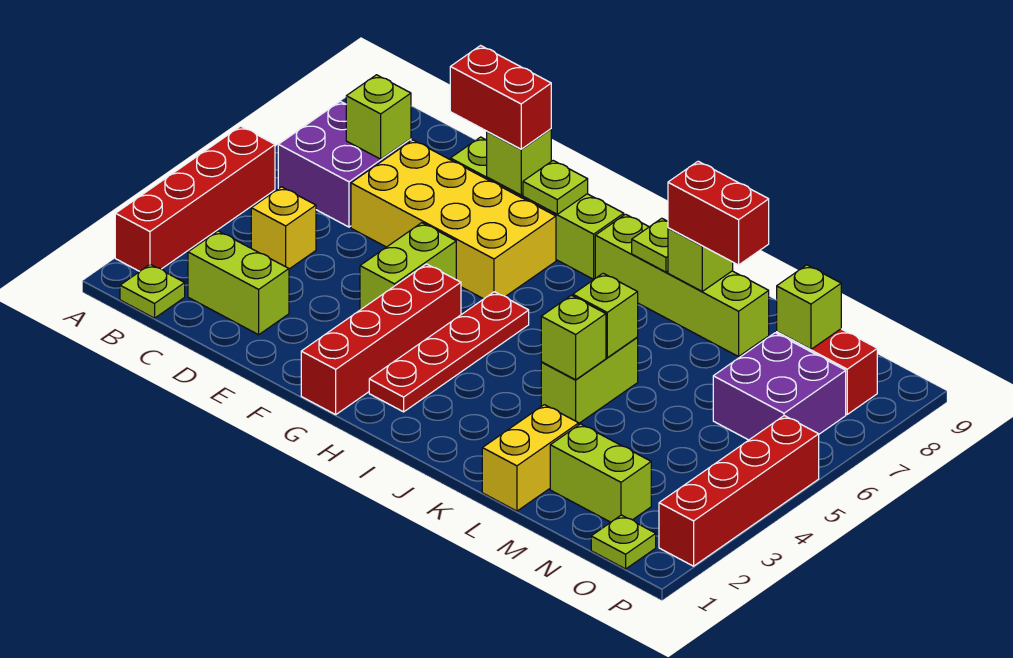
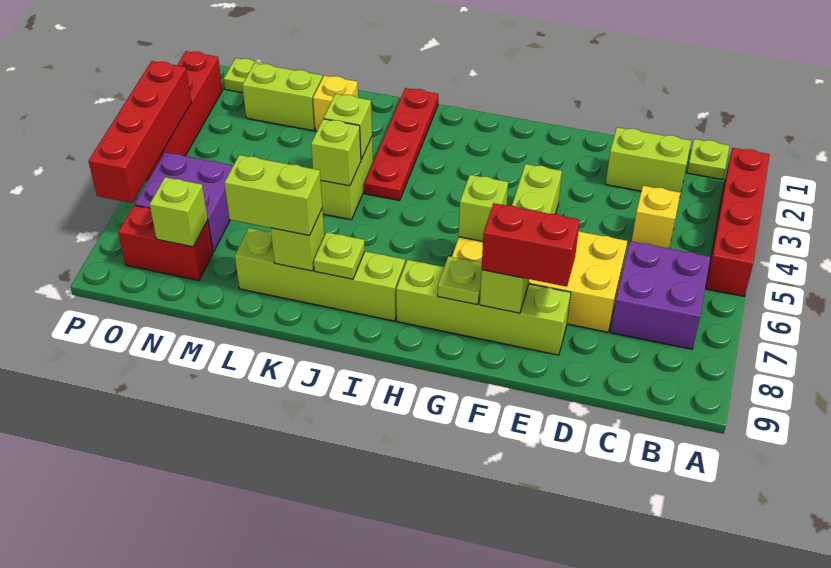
lime 1x1 brick [346,75,411,159] -> lime 1x1 brick moved to [459,175,508,241]
red 1x4 brick [301,264,461,415] -> red 1x4 brick moved to [89,61,191,203]
red 1x4 plate [369,292,529,412] -> red 1x4 plate moved to [364,88,438,201]
red 1x2 brick [668,161,769,265] -> lime 1x2 brick [225,155,322,236]
yellow 1x2 brick [482,405,579,511] -> yellow 1x1 brick [313,76,358,131]

